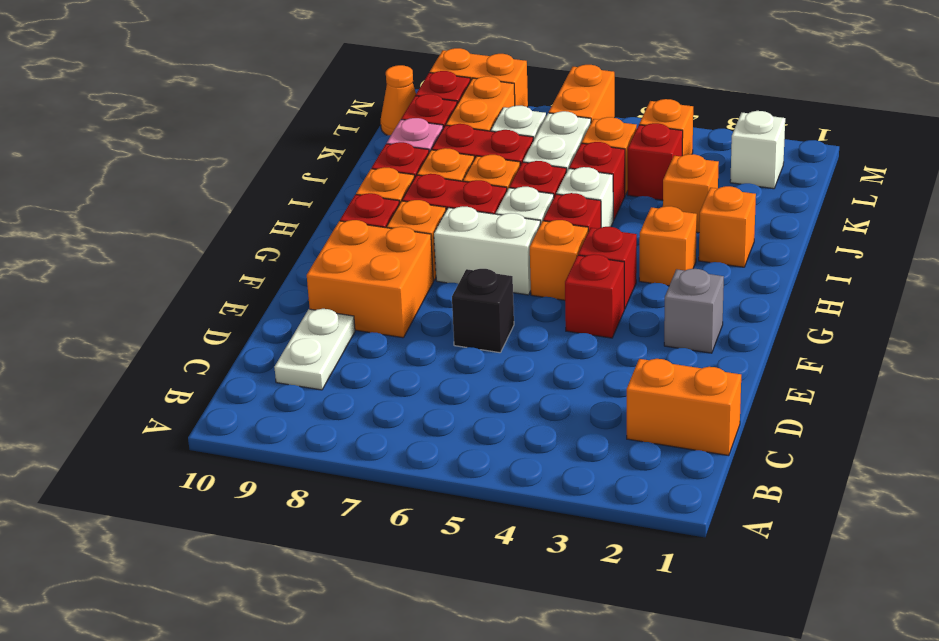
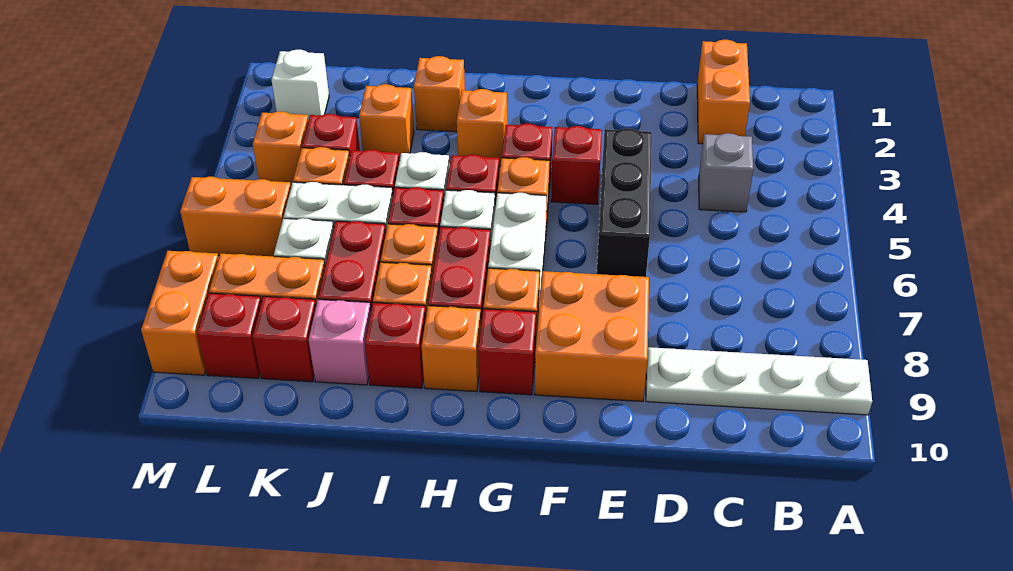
white 1x2 plate [274,309,355,390] -> white 1x4 plate [646,347,872,415]
black 1x1 brick [452,269,514,353] -> black 1x3 brick [597,128,652,277]
grey 1x1 brick [664,269,724,353] -> grey 1x1 brick moved to [699,133,753,212]
orange 1x1 cone [381,65,416,135] -> none

